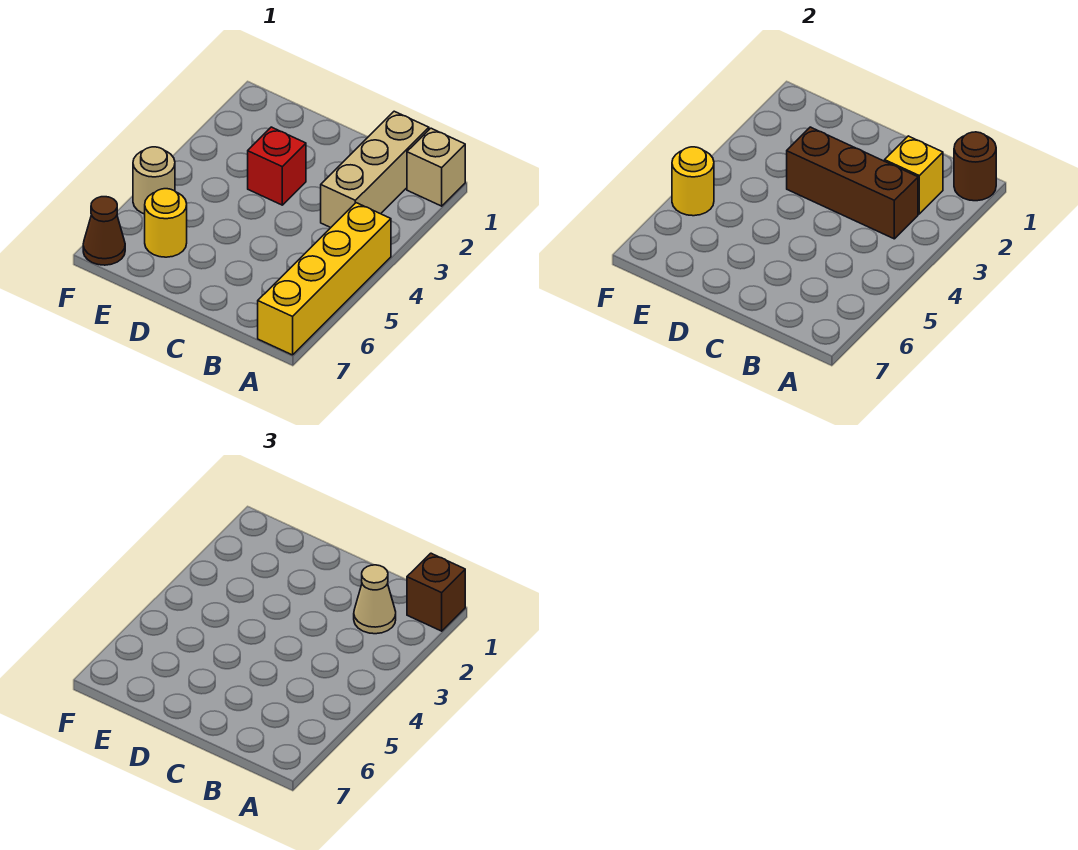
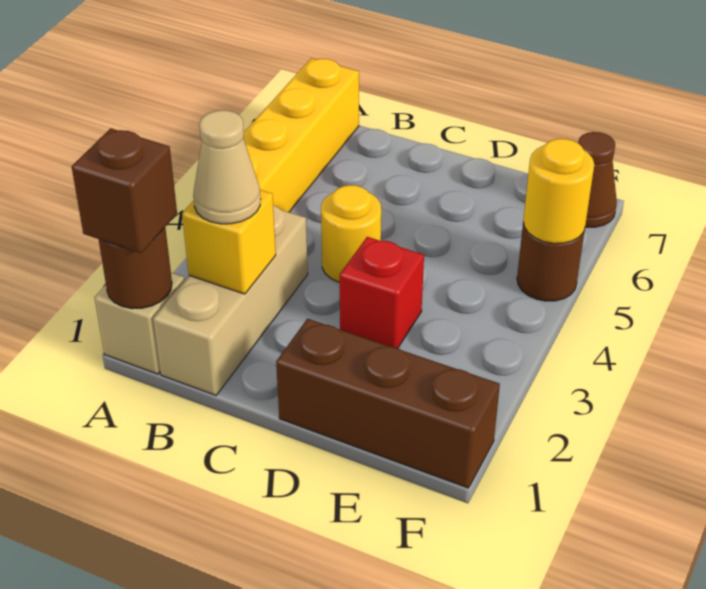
brown 1x3 brick [787,127,918,239] -> brown 1x3 brick moved to [276,319,500,488]
yellow 1x1 round brick [145,189,187,257] -> yellow 1x1 round brick moved to [321,185,381,282]
tan 1x1 round brick [133,147,175,214] -> brown 1x1 round brick [517,222,585,301]

